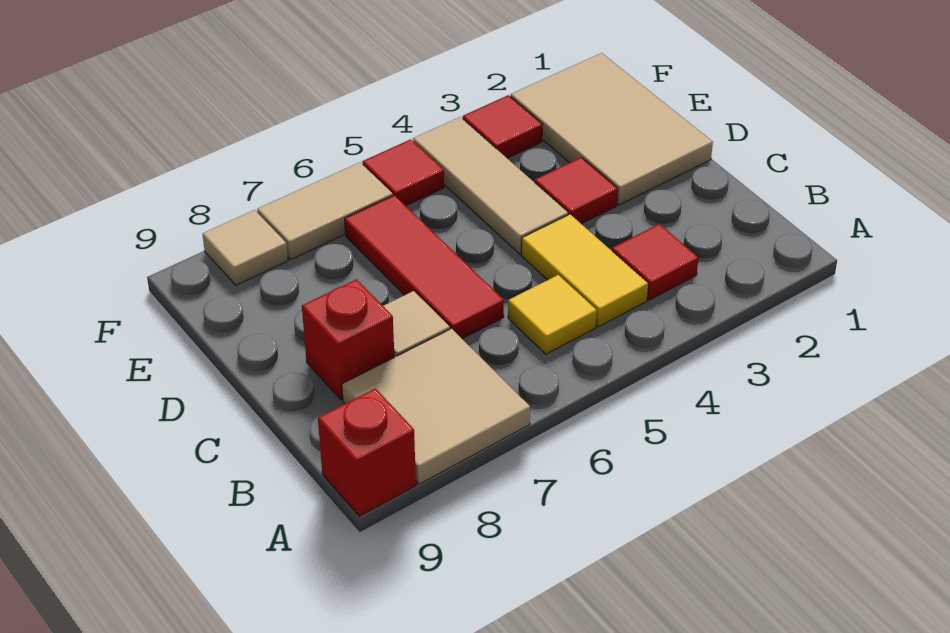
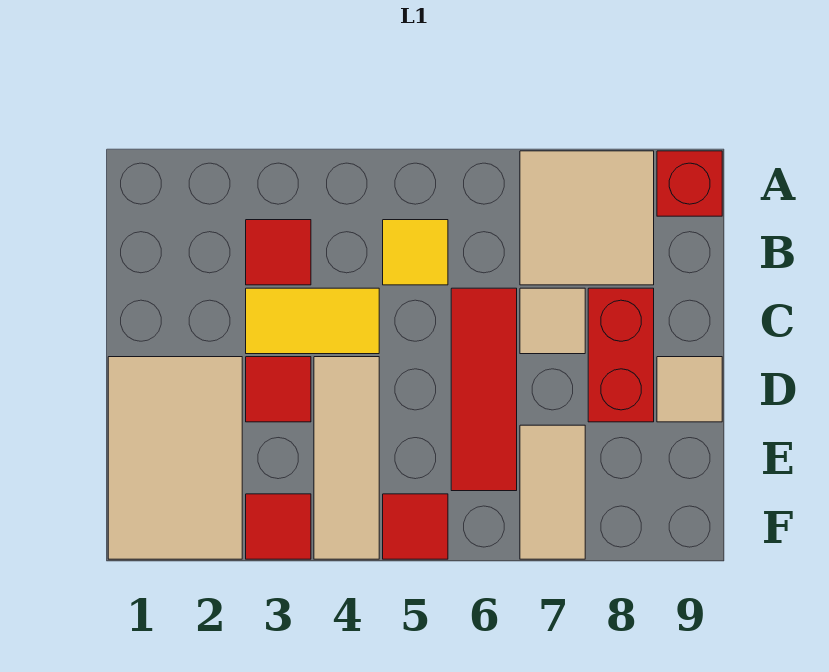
yellow 1x2 tile [521,214,648,327] -> yellow 1x2 tile turned to [246,288,379,354]
red 1x1 brick [302,279,394,400] -> red 1x2 brick [588,288,654,422]
tan 1x2 tile [257,162,393,259] -> tan 1x2 tile turned to [520,425,585,559]
tan 1x1 tile [203,210,288,285] -> tan 1x1 tile moved to [657,357,722,422]

